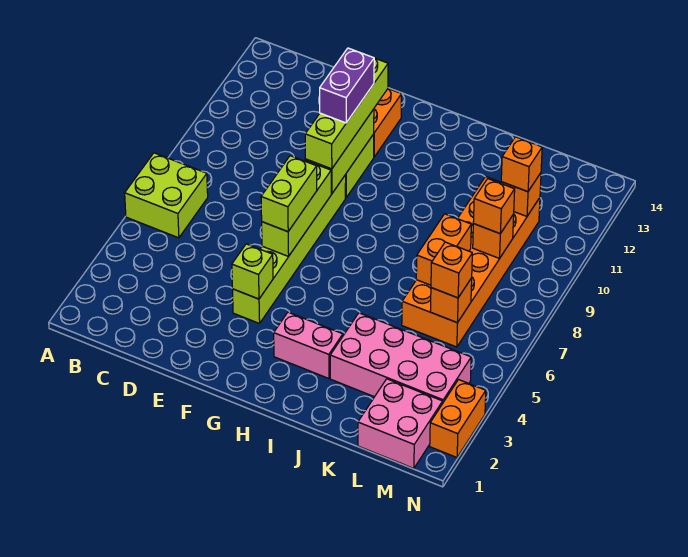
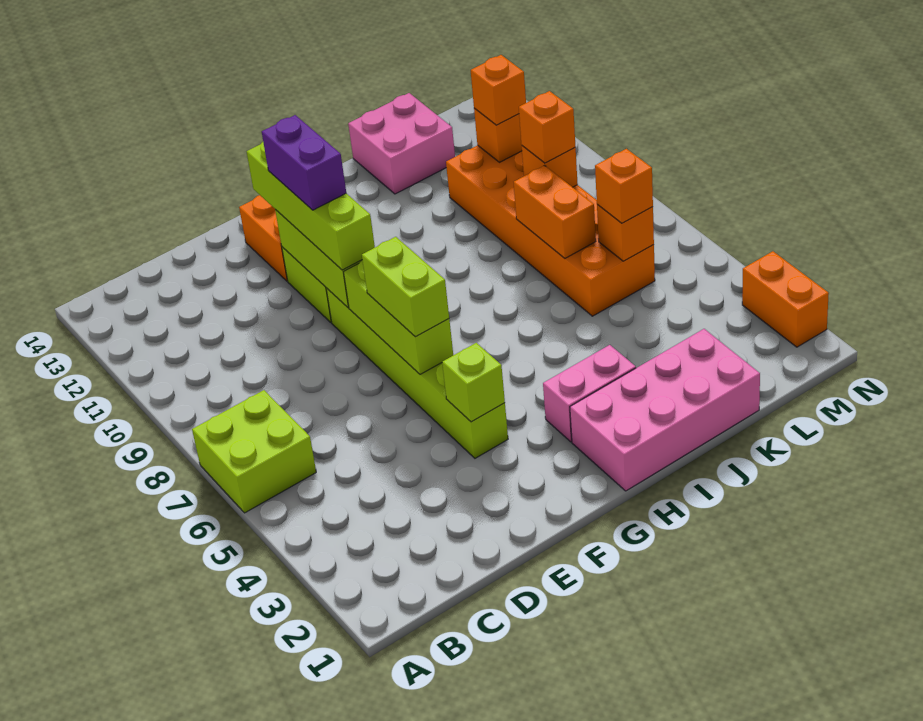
pink 2x4 brick [330,313,471,402] -> pink 2x4 brick moved to [570,329,760,491]
pink 2x2 brick [358,379,443,468] -> pink 2x2 brick moved to [348,93,455,194]

